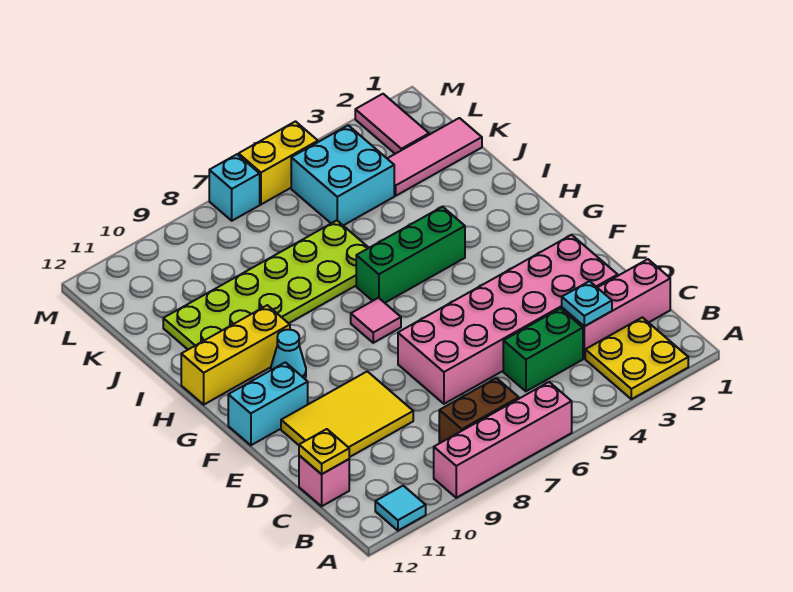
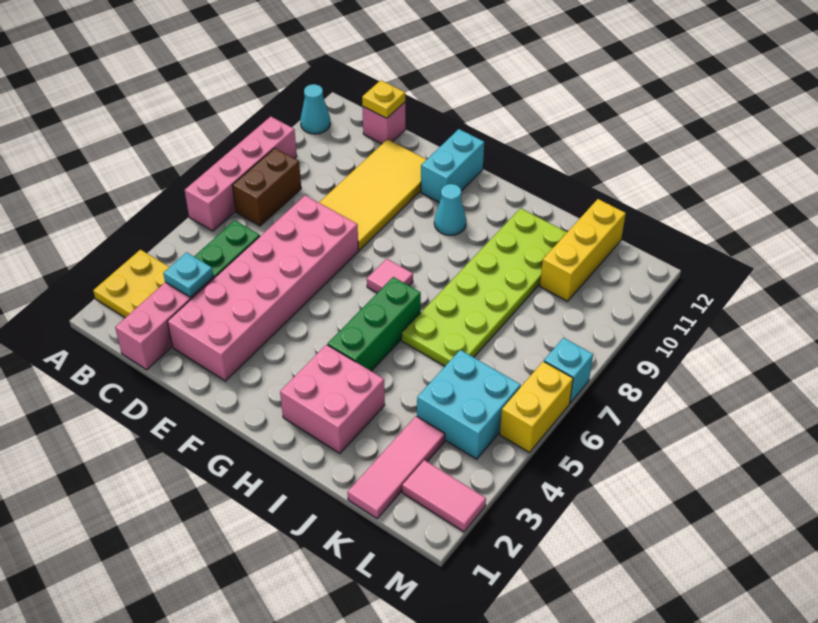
cyan 1x1 tile [375,486,426,531] -> cyan 1x1 cone [300,84,330,134]
yellow 2x3 tile [281,371,413,457] -> yellow 2x4 tile [319,139,427,250]
none -> pink 2x2 brick [280,345,385,453]
yellow 1x3 brick [181,305,290,405] -> yellow 1x3 brick moved to [540,199,626,301]

